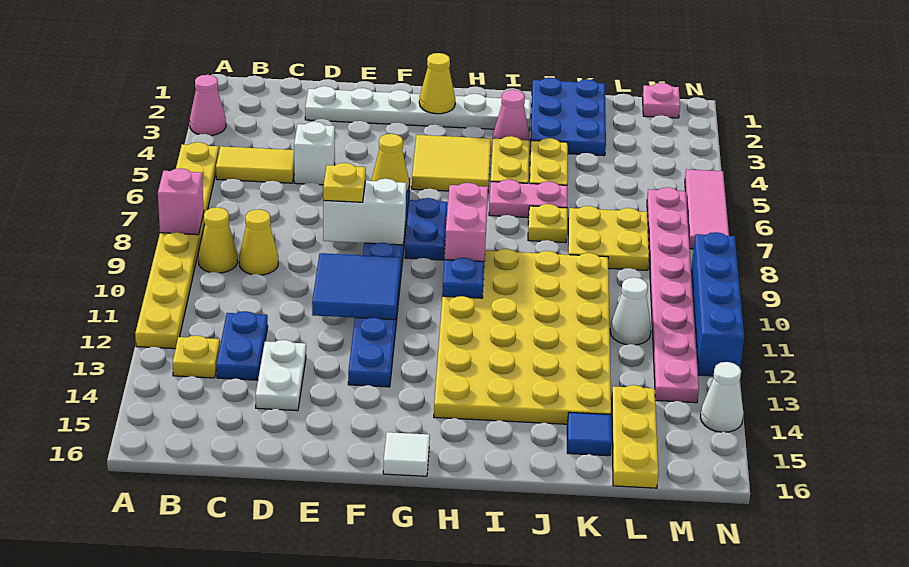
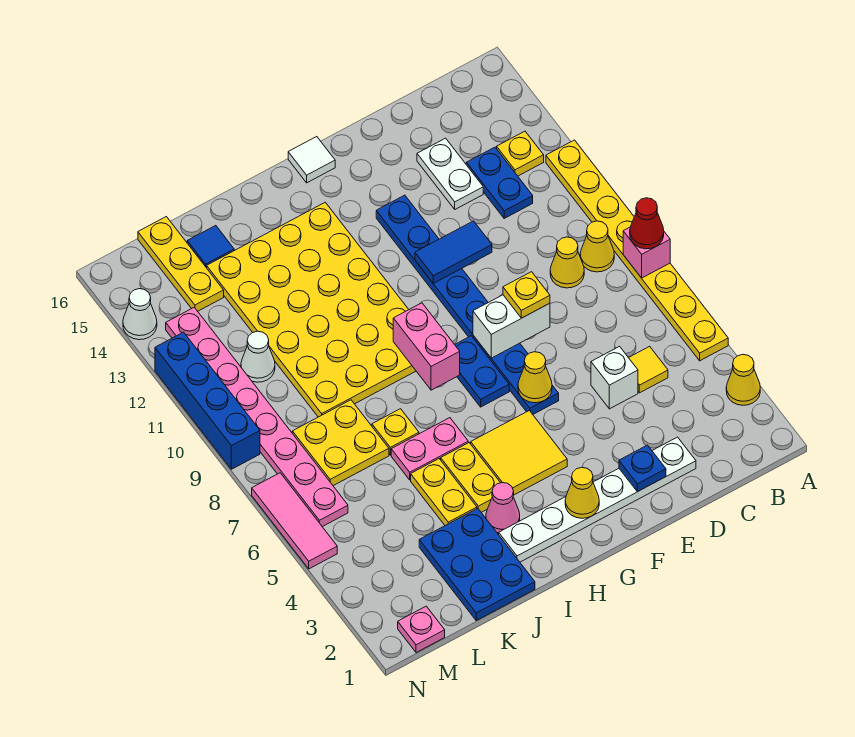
pink 1x1 cone [190,75,226,136] -> yellow 1x1 cone [726,355,760,405]
none -> red 1x1 cone [630,198,664,249]
yellow 1x2 tile [216,146,294,183] -> yellow 1x1 tile [629,346,668,393]
blue 2x2 tile [312,253,401,320] -> blue 1x2 tile [415,221,492,283]
blue 1x1 plate [442,258,484,298] -> blue 1x1 plate moved to [619,445,666,492]

